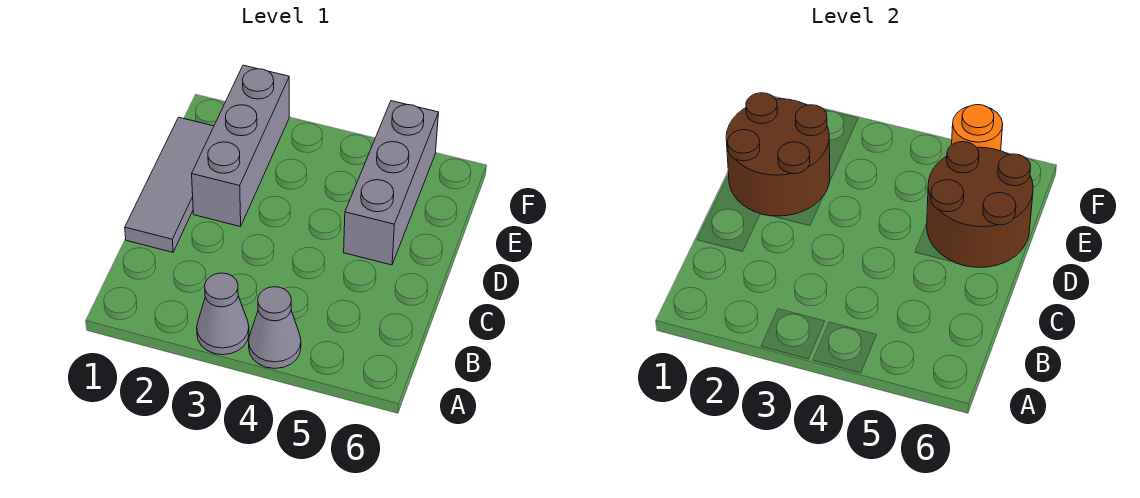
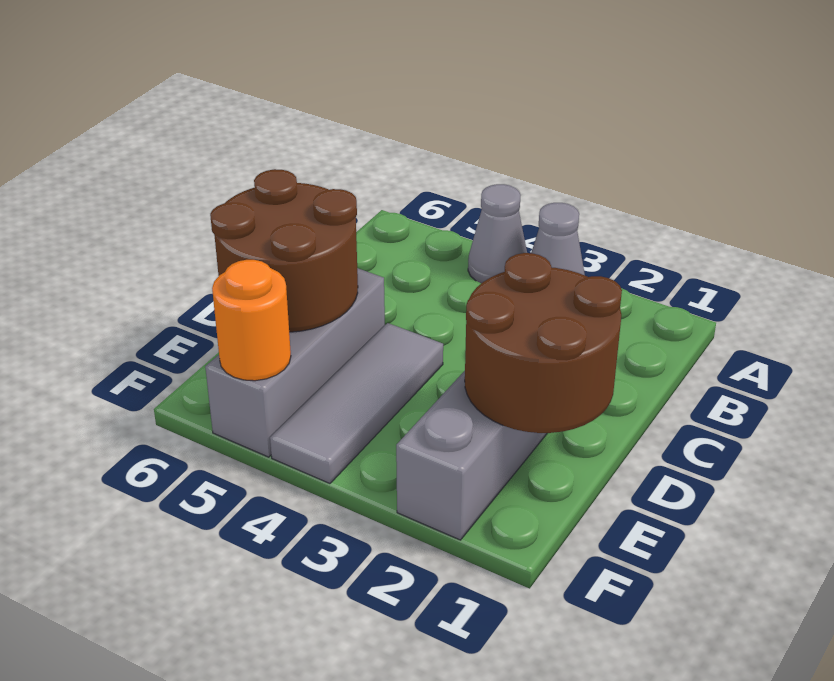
grey 1x3 tile [125,117,214,252] -> grey 1x3 tile moved to [270,323,443,484]

